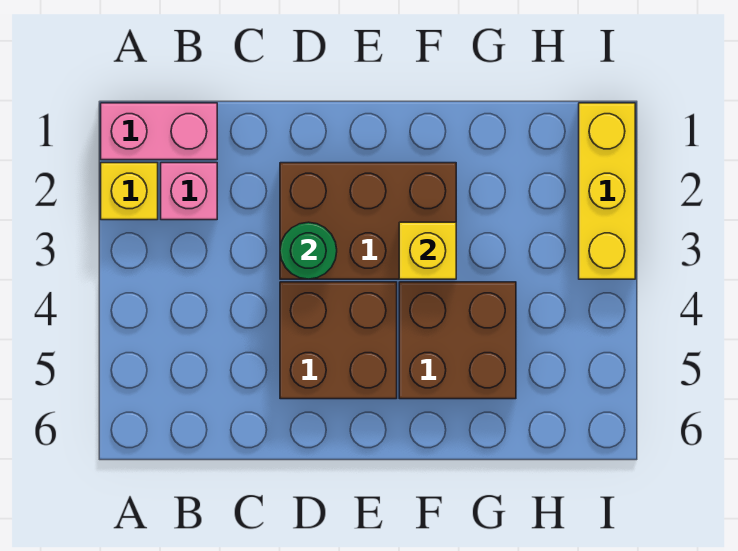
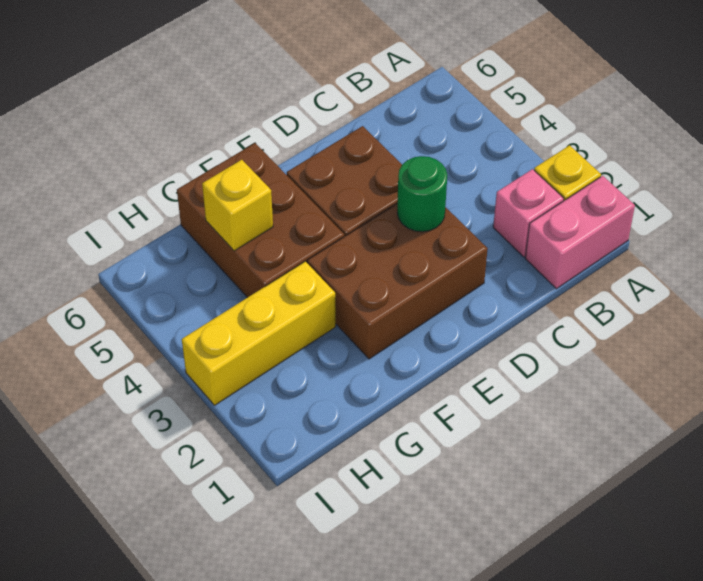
yellow 1x1 brick [399,222,456,279] -> yellow 1x1 brick moved to [202,160,273,251]
brown 2x2 brick [399,282,516,399] -> brown 2x3 brick [177,143,344,298]
yellow 1x3 brick [579,103,635,279] -> yellow 1x3 brick turned to [182,261,336,405]

